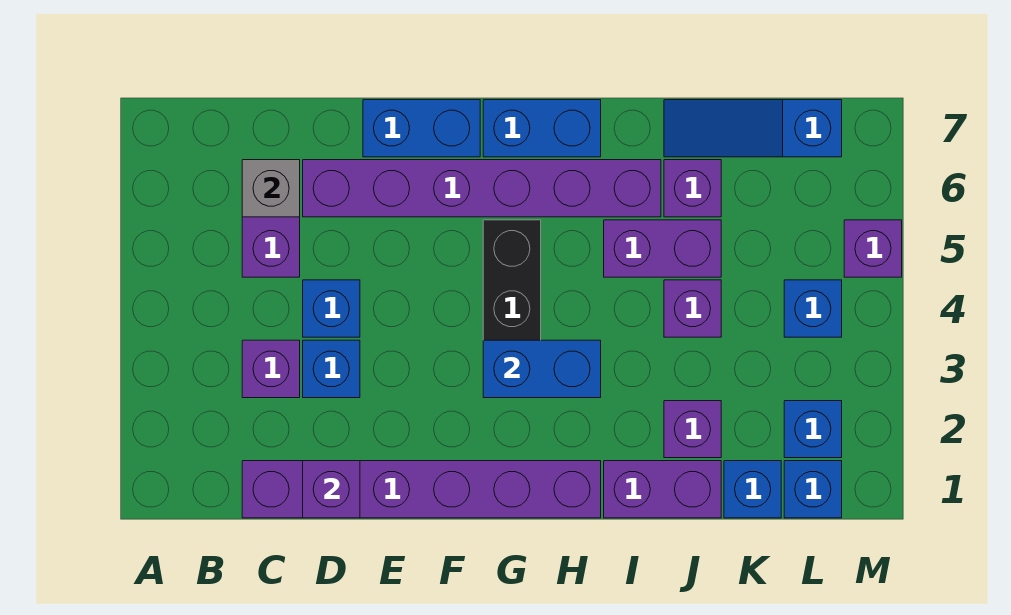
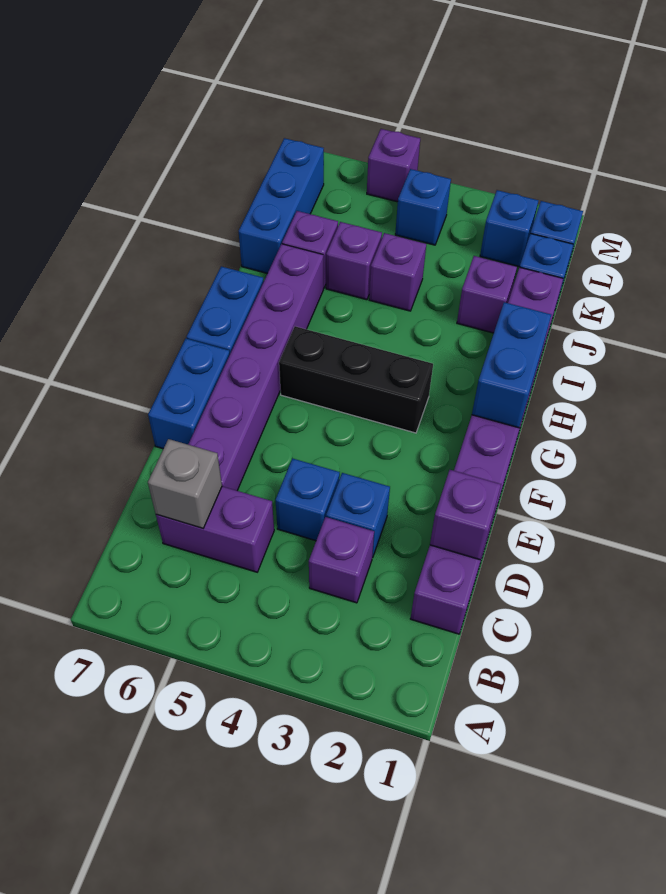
blue 1x2 brick [483,340,601,398] -> blue 1x2 brick moved to [472,302,551,428]
purple 1x2 brick [604,220,721,277] -> purple 1x1 brick [326,222,382,300]
blue 1x3 slope [664,100,842,157] -> blue 1x3 brick [239,138,324,273]

